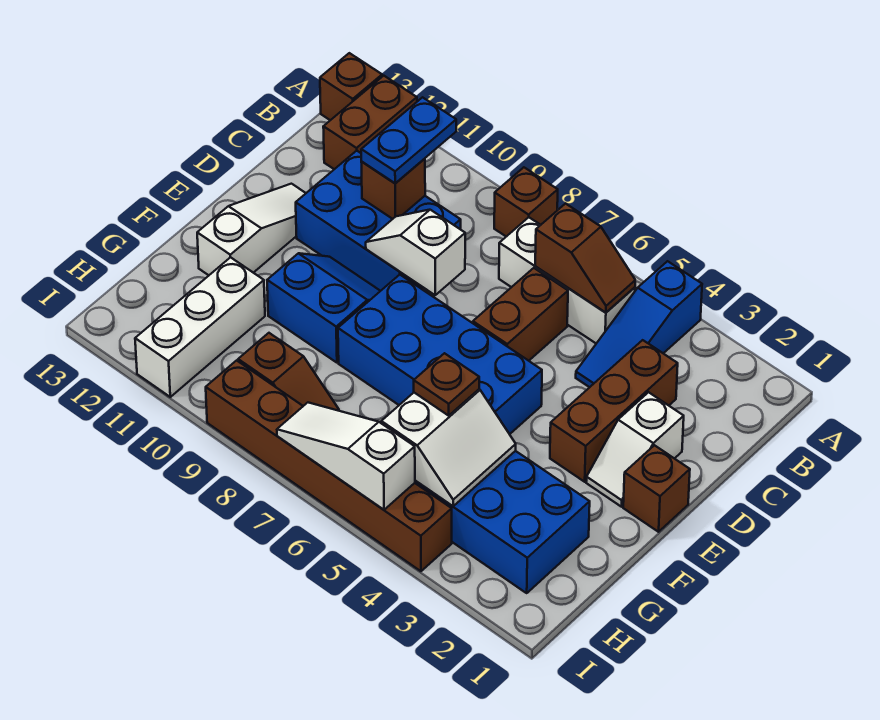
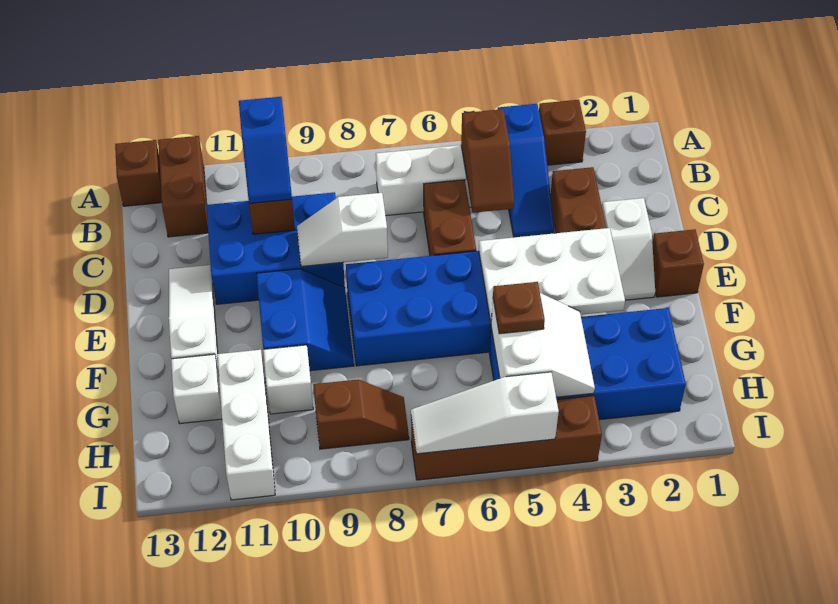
brown 1x1 brick [494,167,558,237] -> brown 1x1 brick moved to [539,100,586,165]
brown 1x2 slope [535,204,635,313] -> brown 1x2 slope turned to [461,109,514,213]
blue 1x2 plate [361,97,456,183] -> blue 1x2 slope [239,97,292,203]
none -> white 2x3 plate [479,228,625,322]
blue 2x2 slope [267,253,380,363] -> blue 2x2 slope turned to [256,269,354,371]
none -> white 1x1 brick [263,345,313,414]
none -> white 1x1 brick [171,354,222,424]
brown 1x6 brick [206,360,452,571] -> brown 1x4 brick [411,396,602,480]

